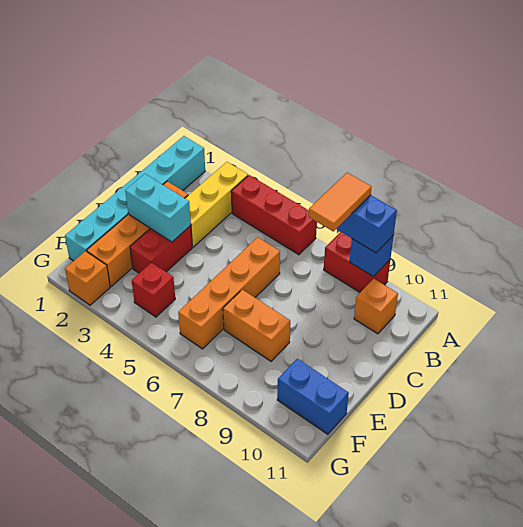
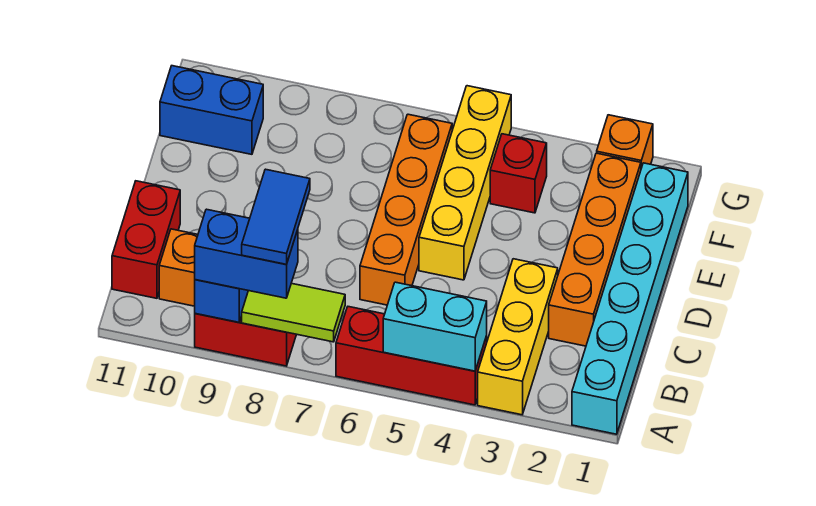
none -> lime 1x2 tile [242,283,345,342]
orange 1x2 tile [309,173,371,231] -> blue 1x2 tile [242,169,310,265]
cyan 1x2 brick [125,174,191,242] -> cyan 1x2 brick moved to [383,282,487,371]
red 1x2 brick [130,226,192,273] -> red 1x2 brick moved to [112,181,180,298]
none -> yellow 1x4 brick [419,86,511,280]
orange 1x2 brick [223,290,290,361] -> none

